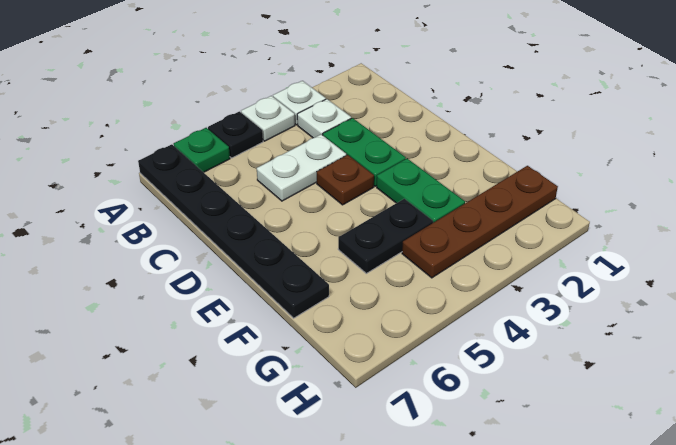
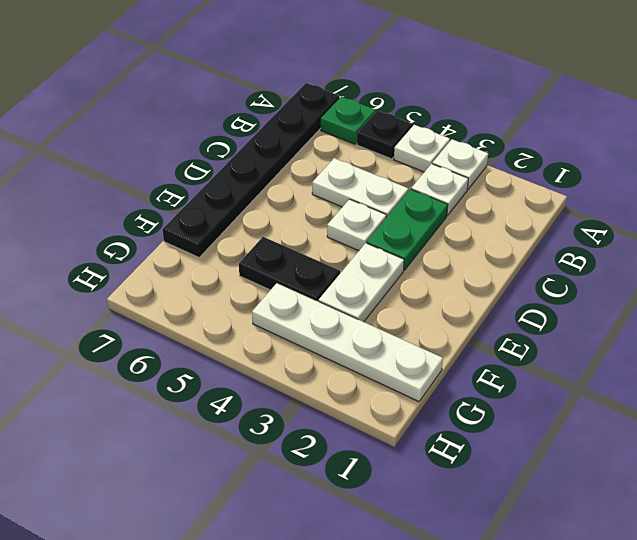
brown 1x1 plate [317,155,374,205] -> white 1x1 plate [327,199,387,251]
green 1x2 plate [377,159,465,223] -> white 1x2 plate [319,243,404,322]
brown 1x4 plate [402,166,558,278] -> white 1x4 plate [252,283,443,401]

